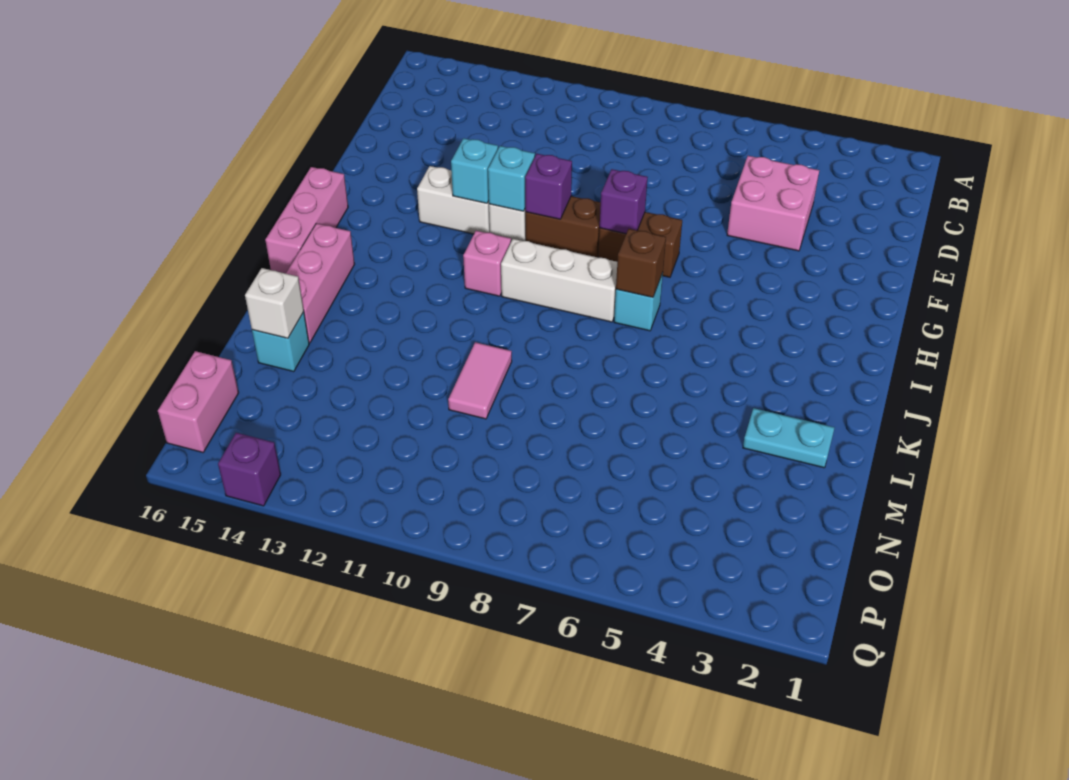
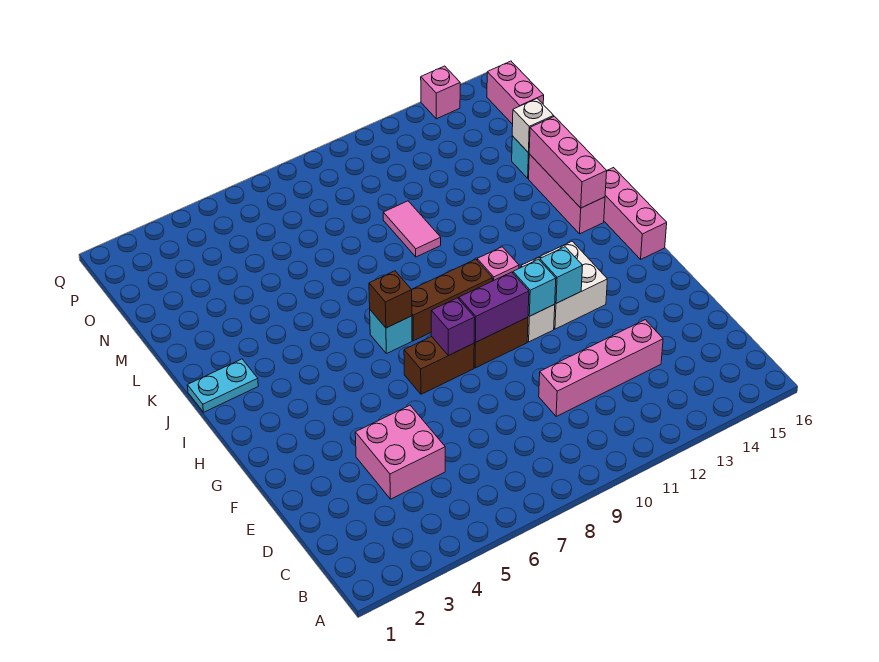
none -> pink 1x4 brick [539,320,663,417]
purple 1x1 brick [525,154,572,219] -> purple 1x2 brick [459,272,529,342]
white 1x2 brick [417,166,490,234] -> white 2x2 brick [521,241,607,329]
white 1x3 brick [501,239,617,322] -> brown 1x3 brick [412,259,493,341]
none -> pink 1x3 brick [529,116,607,208]
cyan 1x2 plate [743,408,834,468] -> cyan 1x2 plate moved to [187,359,258,412]
purple 1x1 brick [218,433,281,506] -> pink 1x1 brick [421,66,460,119]

